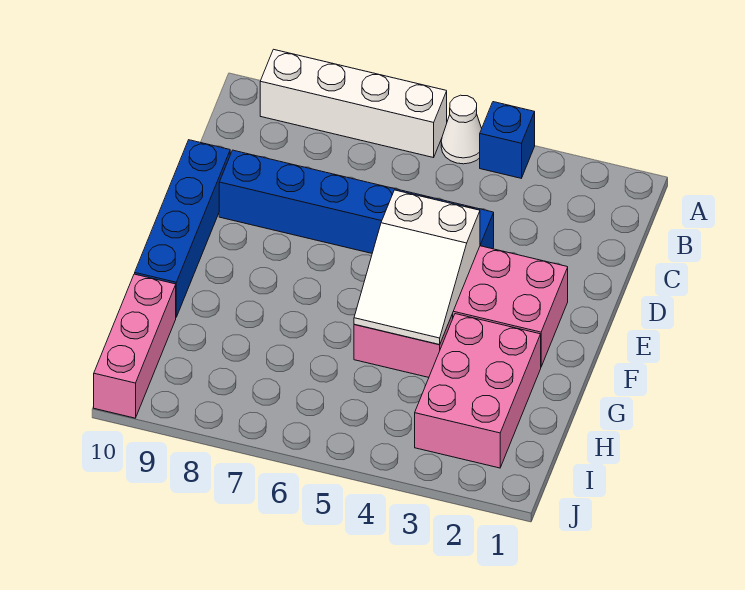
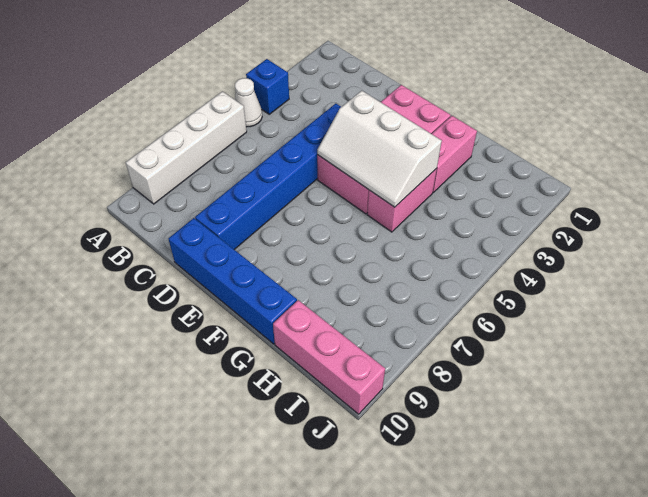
white 2x3 slope [354,190,480,345] -> white 2x3 slope turned to [317,91,442,207]
pink 2x3 brick [415,314,541,468] -> pink 1x2 brick [432,116,477,192]

